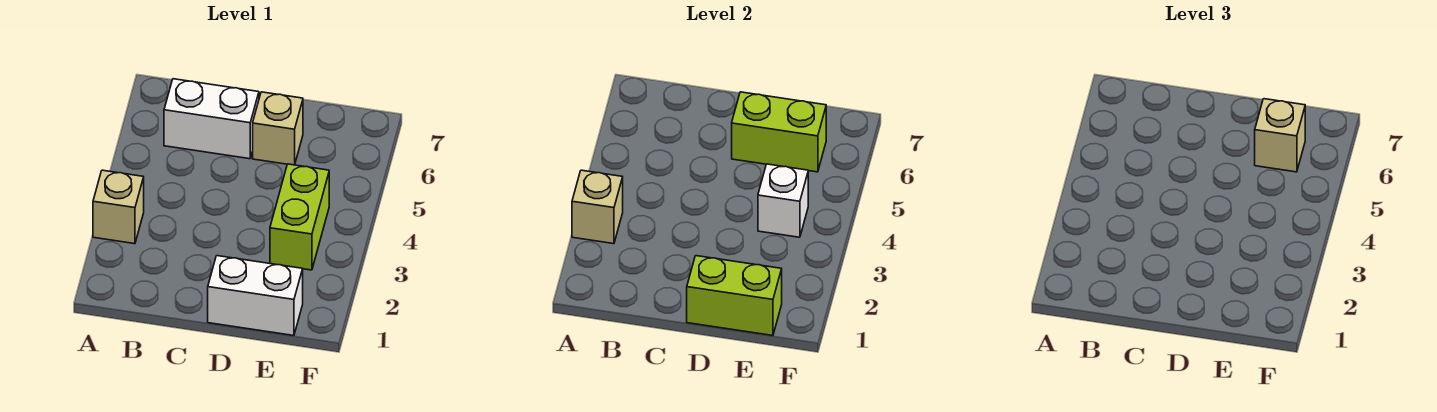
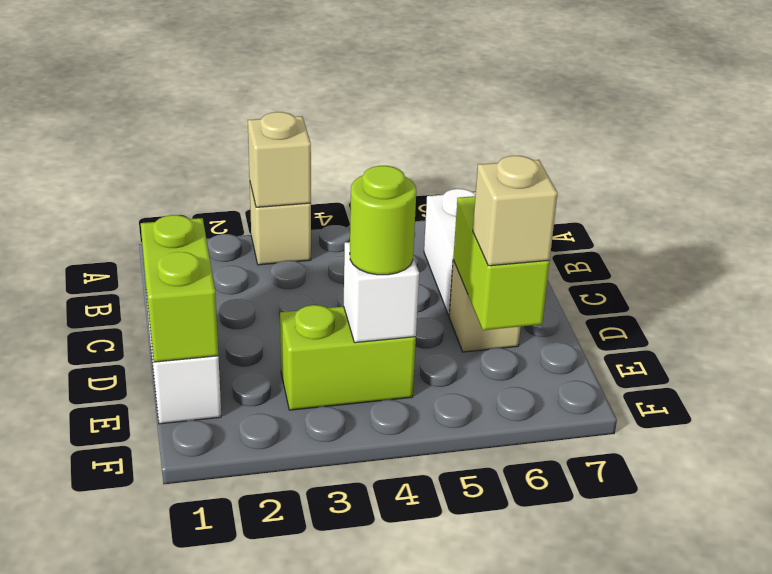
none -> lime 1x1 round brick [350,166,416,275]

